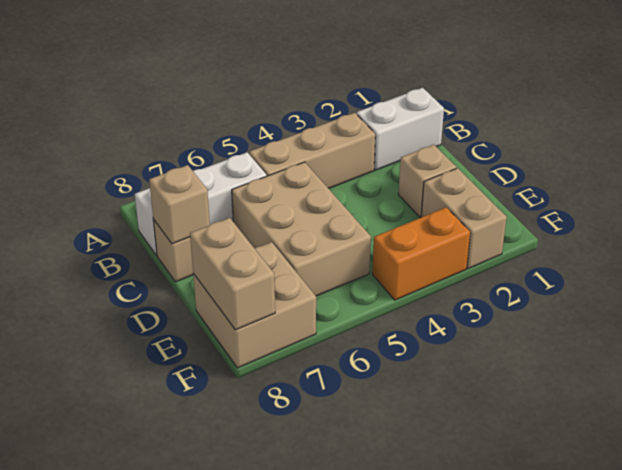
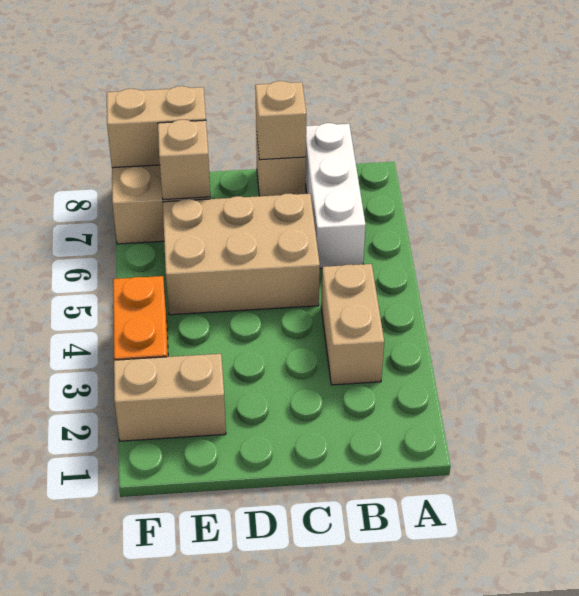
white 1x2 brick [356,88,444,170] -> none
tan 1x3 brick [249,113,375,189] -> tan 1x2 brick [321,264,384,385]
tan 1x1 brick [398,145,457,218] -> tan 1x1 brick moved to [158,120,210,200]

